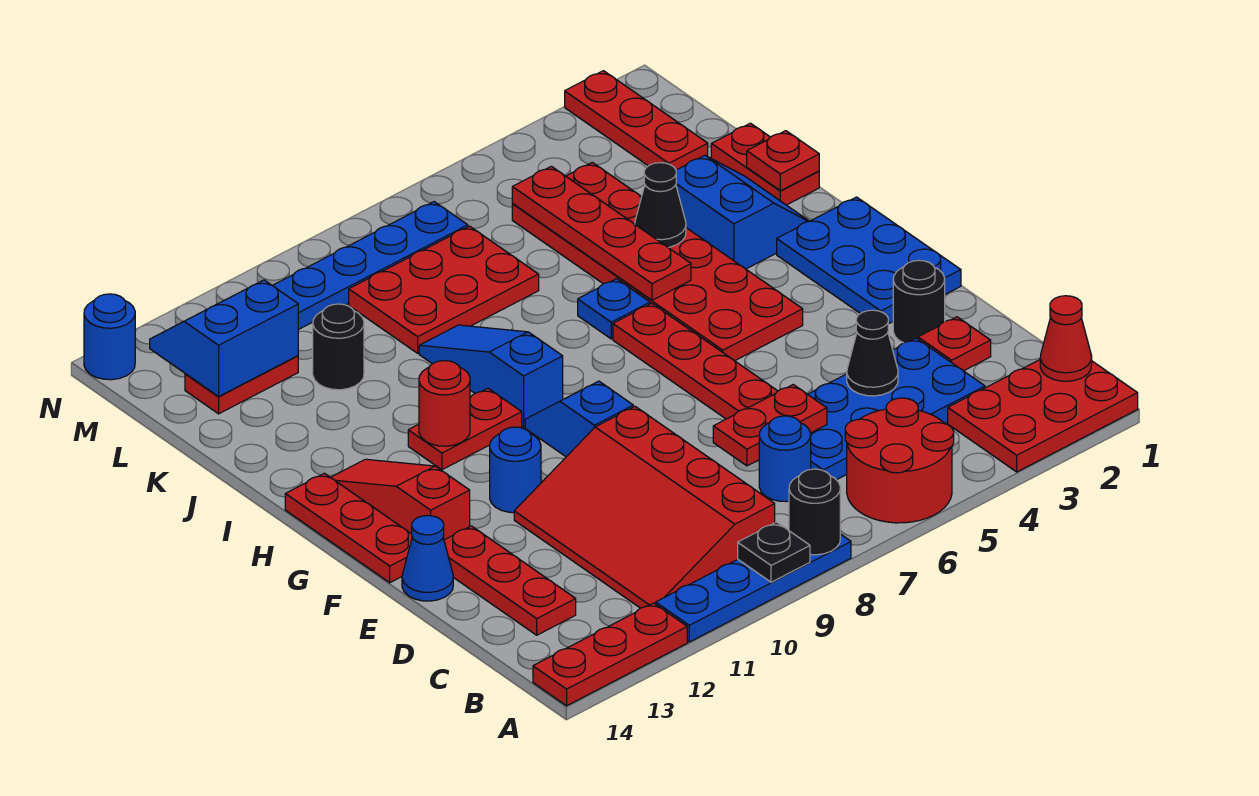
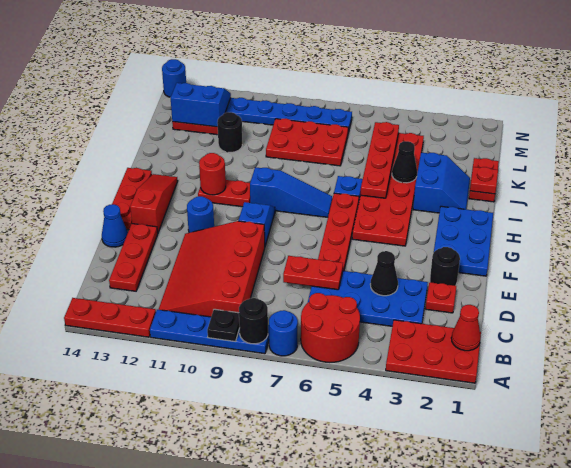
blue 1x1 round brick [759,416,811,502] -> blue 1x1 round brick moved to [269,310,298,356]
blue 1x3 slope [419,325,563,427] -> blue 1x3 slope turned to [250,167,332,217]
red 1x3 plate [565,71,708,170] -> none

